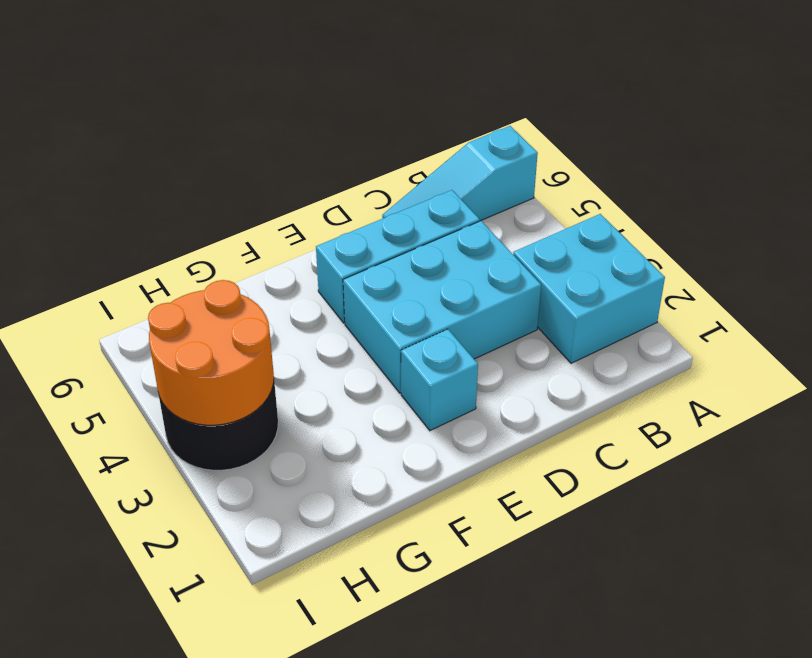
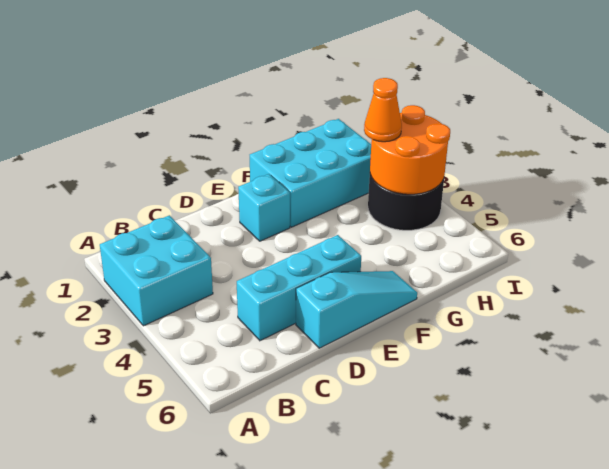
cyan 1x3 slope [382,126,538,221] -> cyan 1x3 slope moved to [296,271,417,348]
cyan 2x3 brick [343,221,541,393] -> cyan 2x3 brick moved to [250,119,371,227]
none -> orange 1x1 cone [364,78,402,142]

